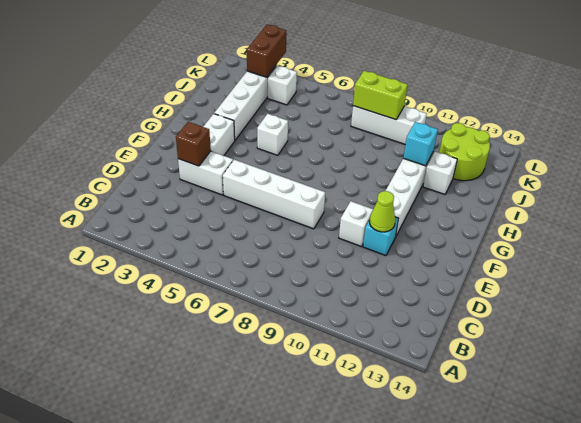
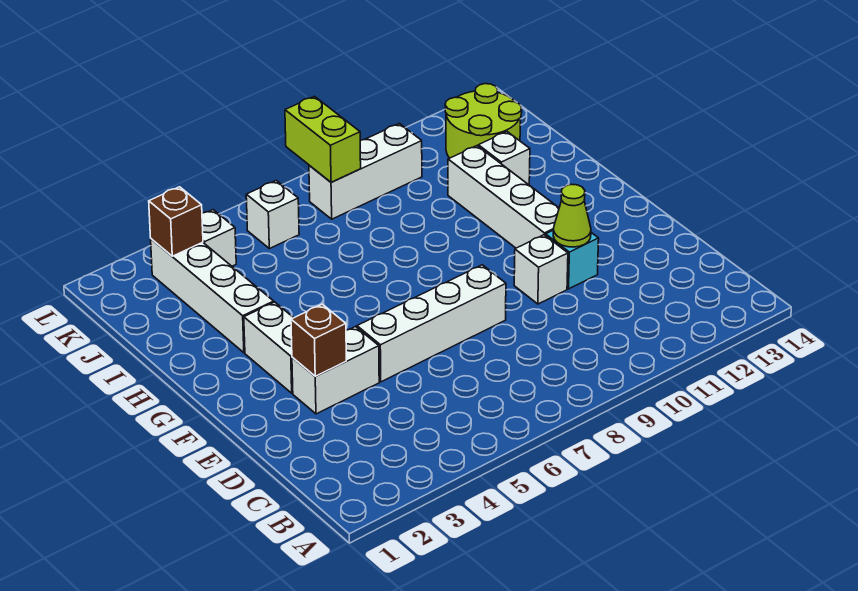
white 1x1 brick [257,114,288,155] -> white 1x1 brick moved to [246,181,299,249]
cyan 1x1 brick [403,122,438,166] -> none
brown 1x2 brick [247,24,286,77] -> brown 1x1 brick [149,187,203,256]
lime 1x2 brick [353,71,408,120] -> lime 1x2 brick turned to [285,96,361,182]

